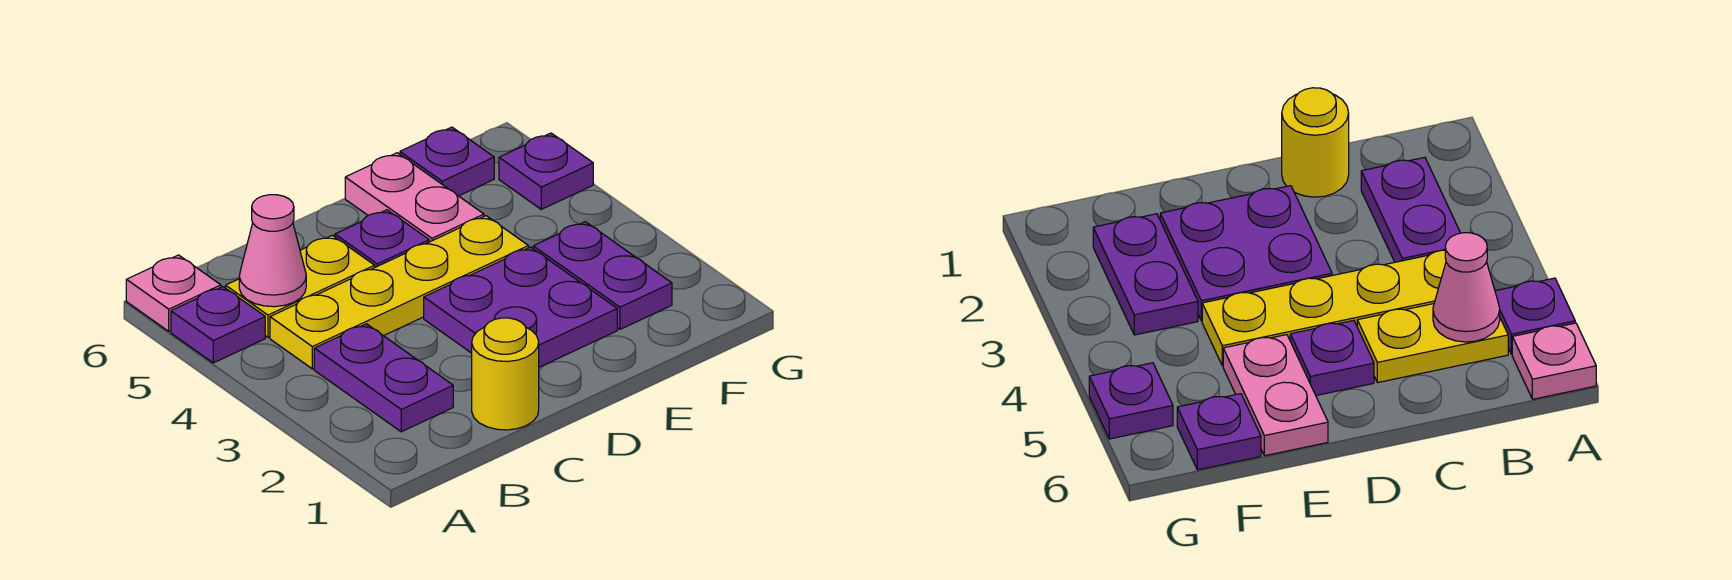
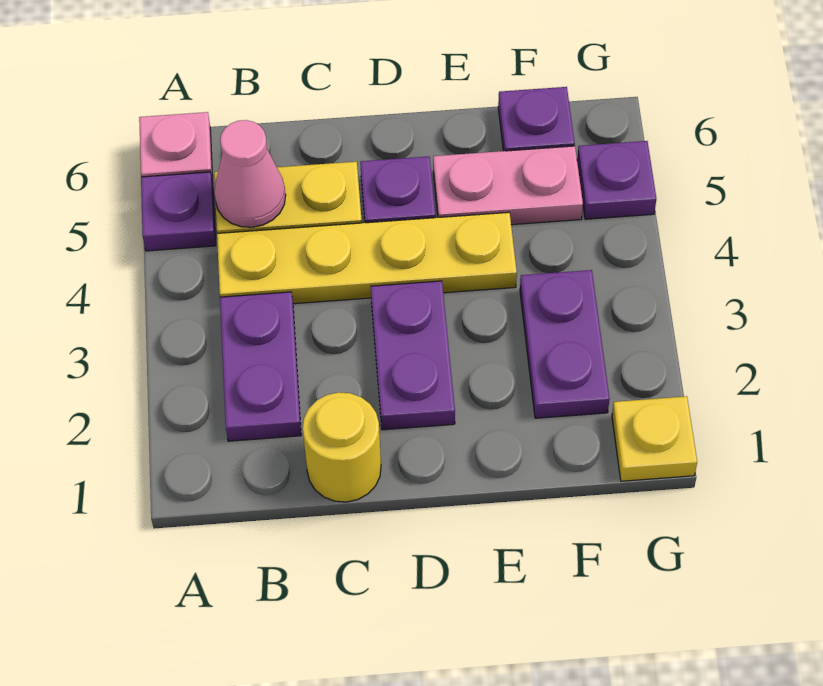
purple 2x2 plate [424,247,617,367] -> purple 1x2 plate [371,281,455,430]
pink 1x2 plate [345,153,484,242] -> pink 1x2 plate turned to [433,146,583,225]
none -> yellow 1x1 plate [612,396,697,481]

